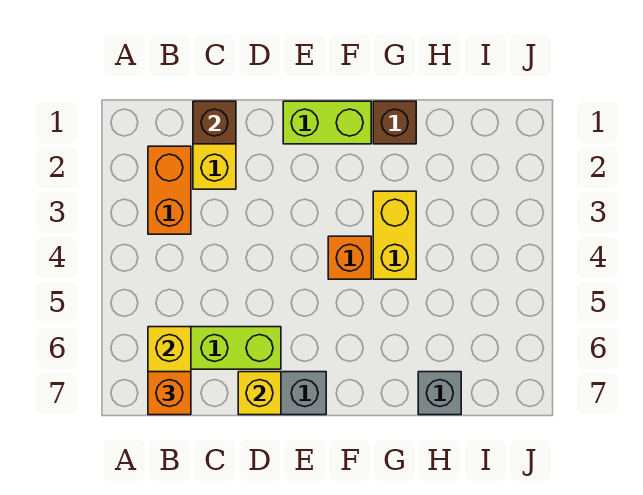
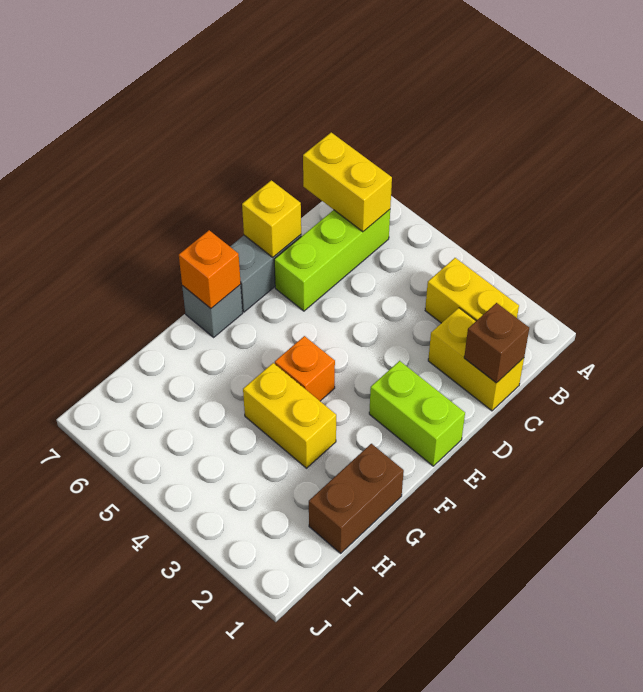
orange 1x2 brick [148,146,191,234] -> yellow 1x2 brick [425,258,519,323]
orange 1x1 brick [148,372,191,415] -> orange 1x1 brick moved to [179,230,241,308]
lime 1x2 brick [283,101,371,144] -> lime 1x2 brick turned to [369,361,465,466]
brown 1x1 brick [373,101,416,144] -> brown 1x2 brick [309,444,404,553]
grey 1x1 brick [418,372,461,415] -> grey 1x1 brick moved to [182,285,243,337]

